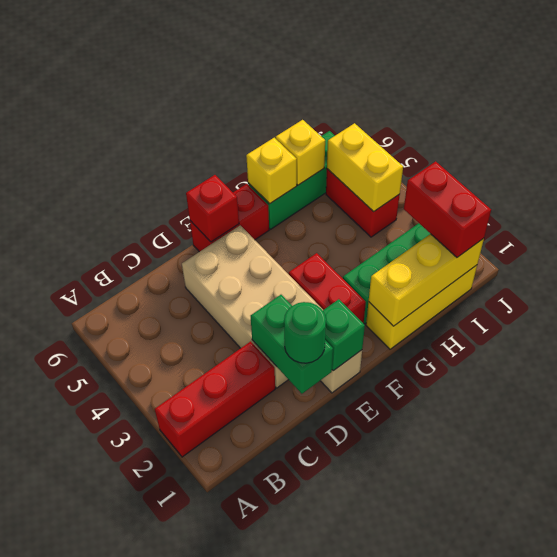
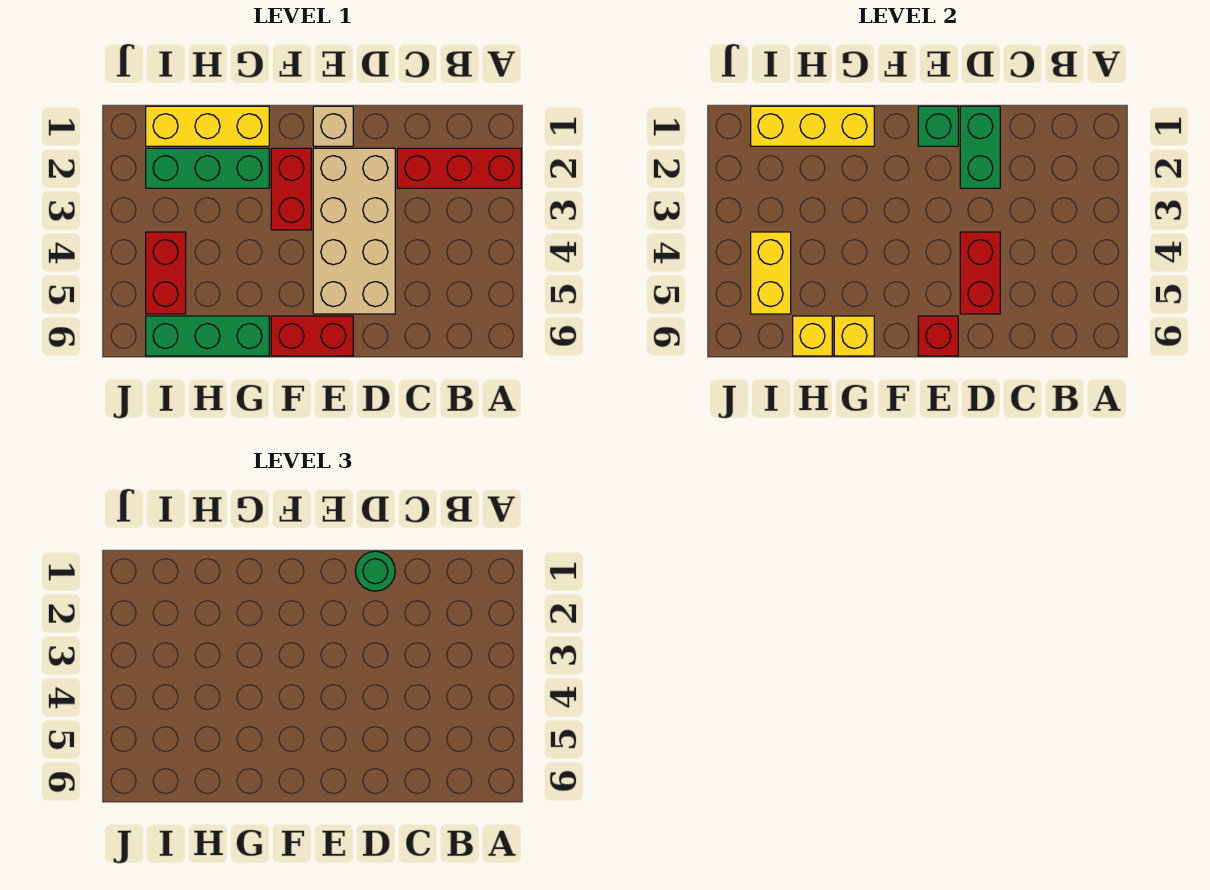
red 1x2 brick [404,161,491,257] -> red 1x2 brick moved to [960,232,1000,314]

